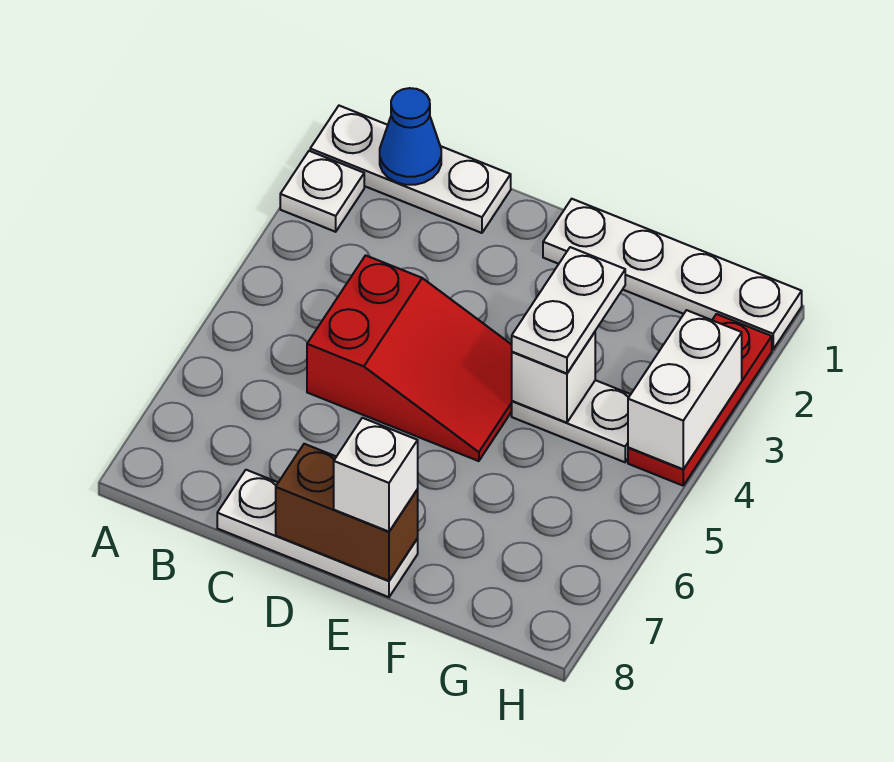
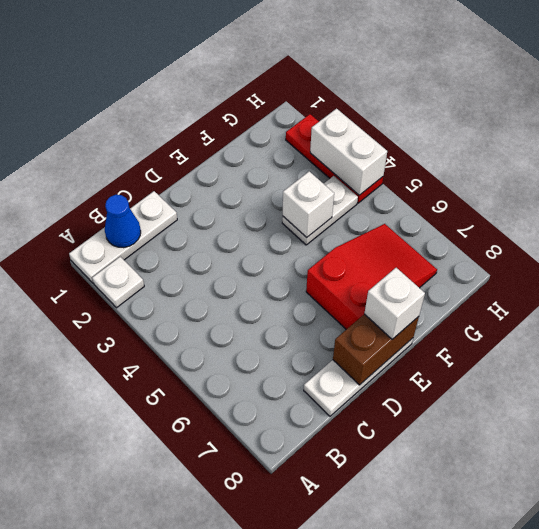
red 2x3 slope [307,255,512,461] -> red 2x3 slope moved to [306,224,437,329]
white 1x4 plate [543,199,802,350] -> none
white 1x2 plate [512,247,625,373] -> none

